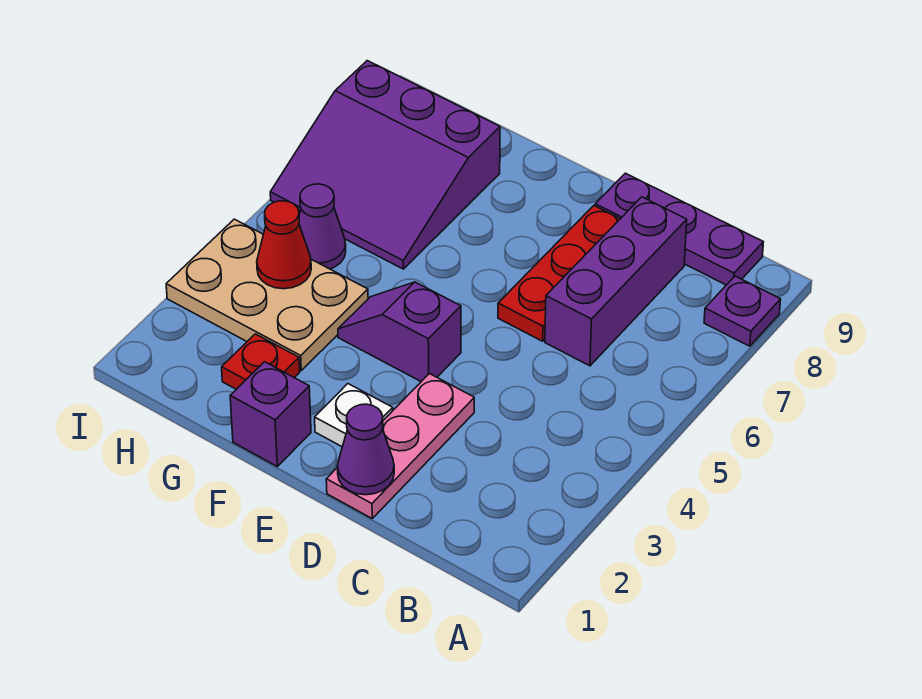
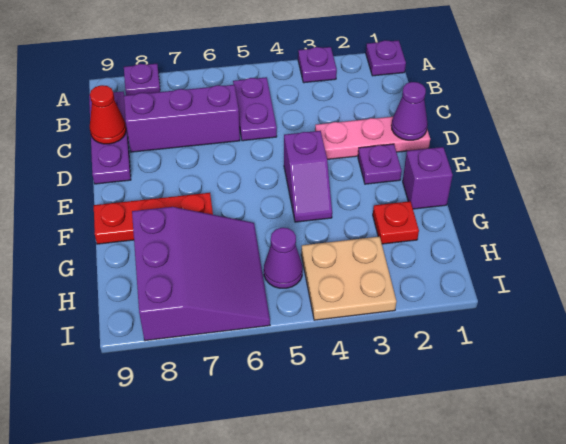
none -> purple 1x1 plate [366,40,406,76]
none -> purple 1x1 plate [298,47,337,83]
none -> purple 1x2 plate [233,77,277,141]
red 1x3 plate [498,206,620,341] -> red 1x3 plate moved to [94,193,213,244]
white 1x1 plate [315,384,393,447] -> purple 1x1 plate [358,144,402,184]
tan 2x3 plate [166,219,368,370] -> tan 2x2 plate [301,237,396,320]
red 1x1 cone [257,201,311,289] -> red 1x1 cone moved to [90,85,126,144]

